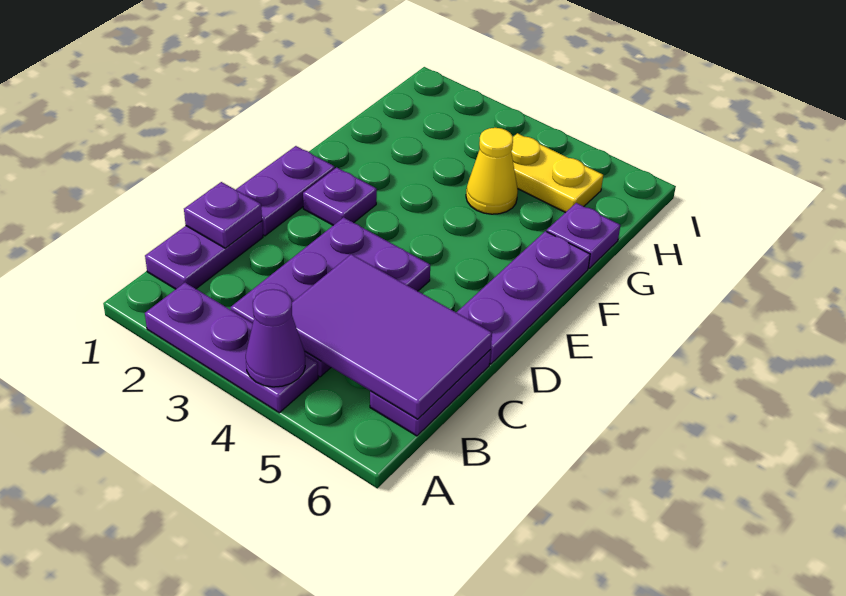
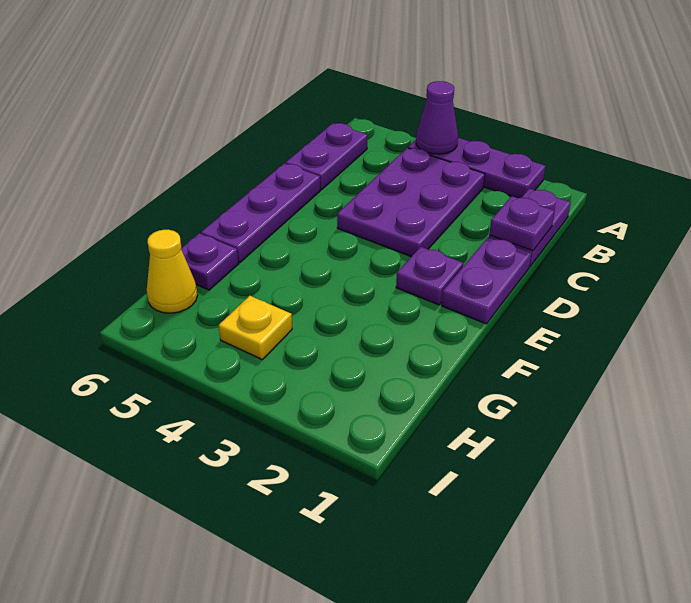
purple 2x3 tile [292,254,492,419] -> none
yellow 1x1 cone [466,128,518,214] -> yellow 1x1 cone moved to [147,230,198,313]
yellow 1x2 plate [511,133,603,213] -> yellow 1x1 plate [219,296,292,359]

